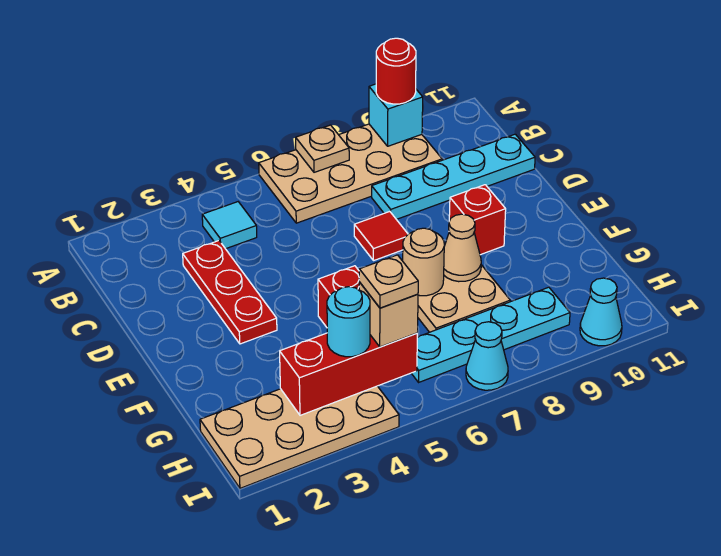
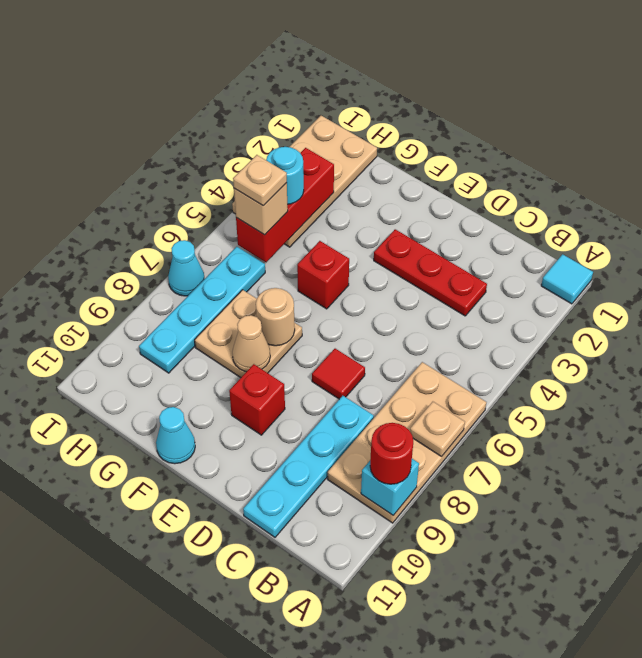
cyan 1x1 tile [202,202,257,249] -> cyan 1x1 tile moved to [541,254,593,304]
cyan 1x1 cone [580,278,622,346] -> cyan 1x1 cone moved to [156,407,195,464]

